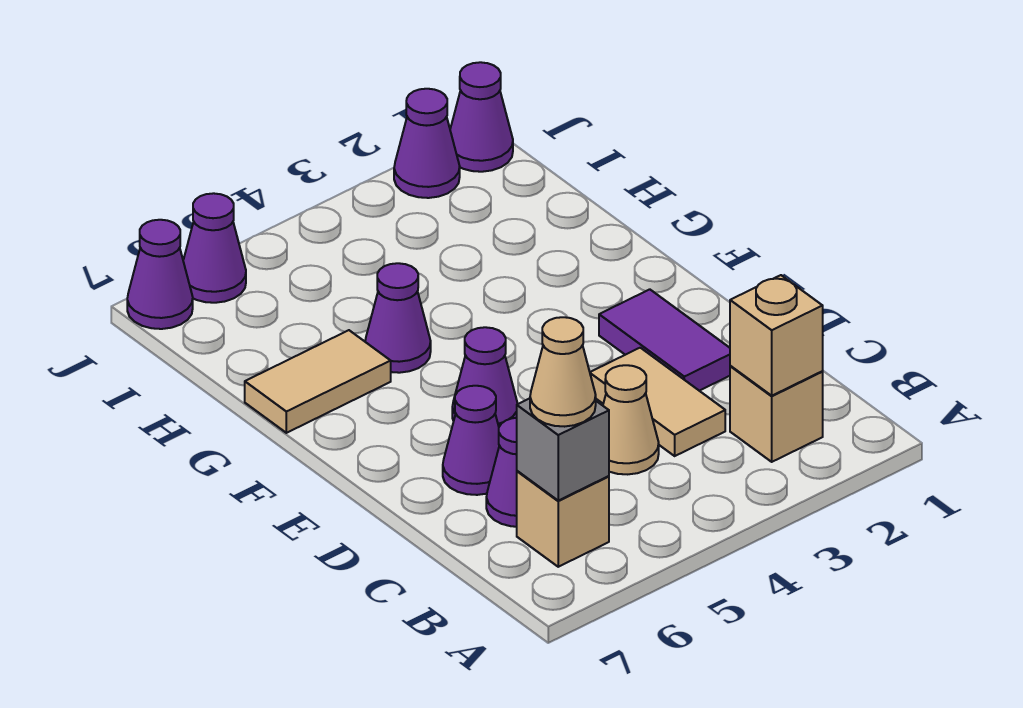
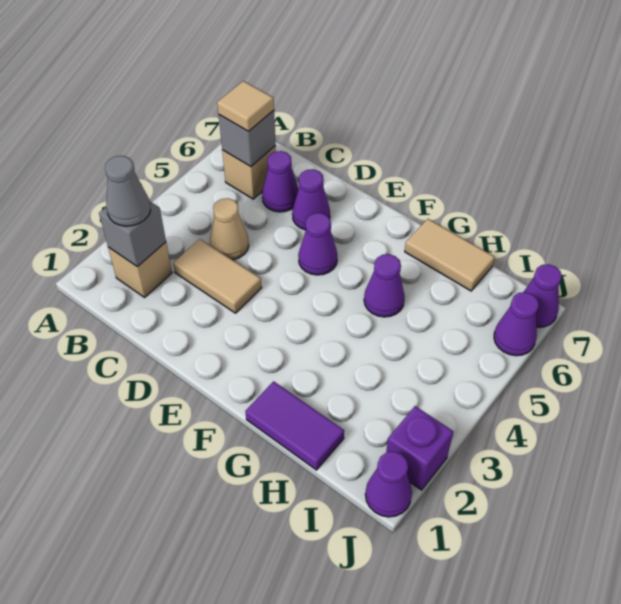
tan 1x1 brick [730,275,823,396] -> grey 1x1 brick [99,202,166,267]
none -> grey 1x1 cone [105,156,151,226]
tan 1x1 cone [530,317,596,427] -> tan 1x1 tile [217,81,274,131]
purple 1x2 tile [599,289,730,391] -> purple 1x2 tile moved to [245,381,344,470]
tan 1x2 tile [245,330,391,433] -> tan 1x2 tile turned to [405,219,495,291]
purple 1x1 cone [394,89,460,198] -> purple 1x1 brick [386,406,454,490]

